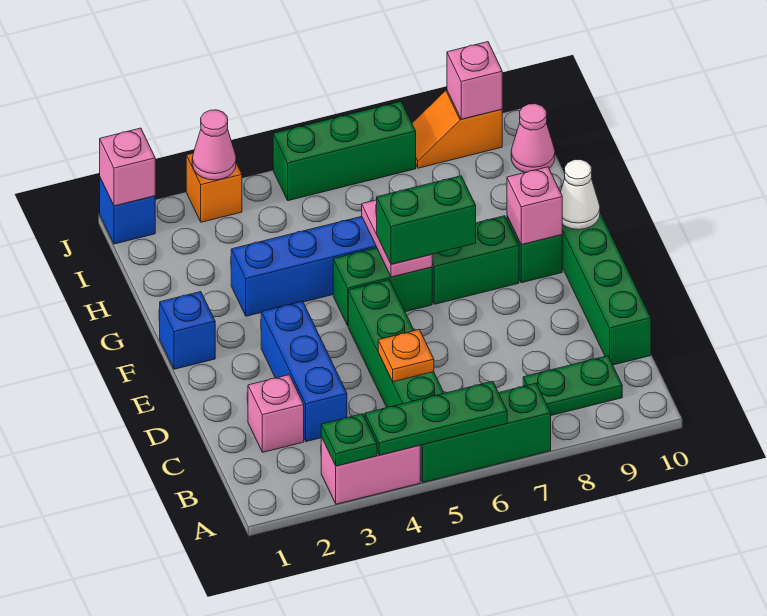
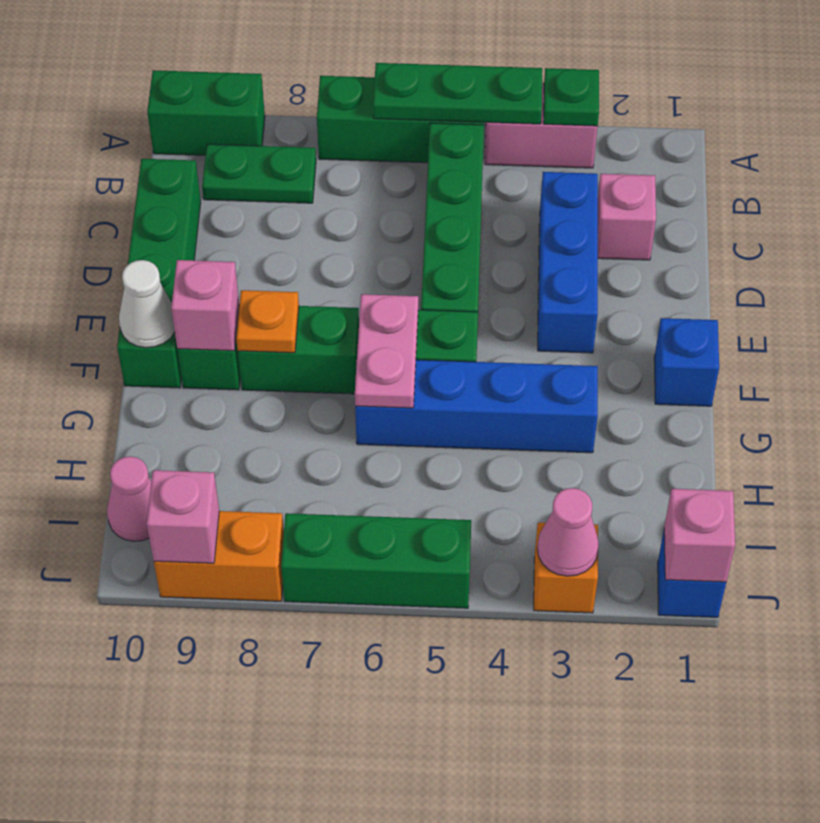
orange 1x1 plate [378,330,434,382] -> orange 1x1 plate moved to [236,290,299,353]
green 1x2 brick [377,176,476,264] -> green 1x2 brick moved to [147,70,265,155]
orange 1x2 slope [412,90,502,168] -> orange 1x2 brick [154,511,284,601]

